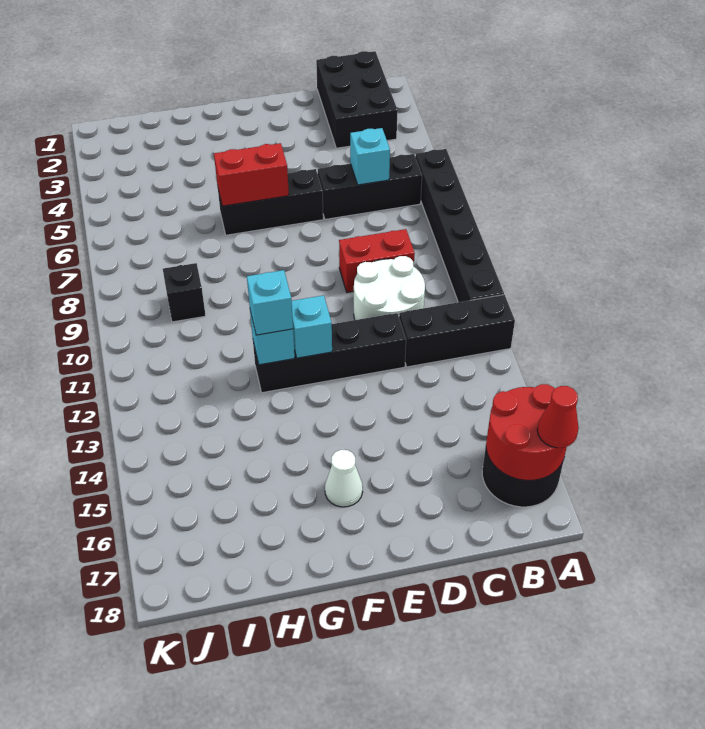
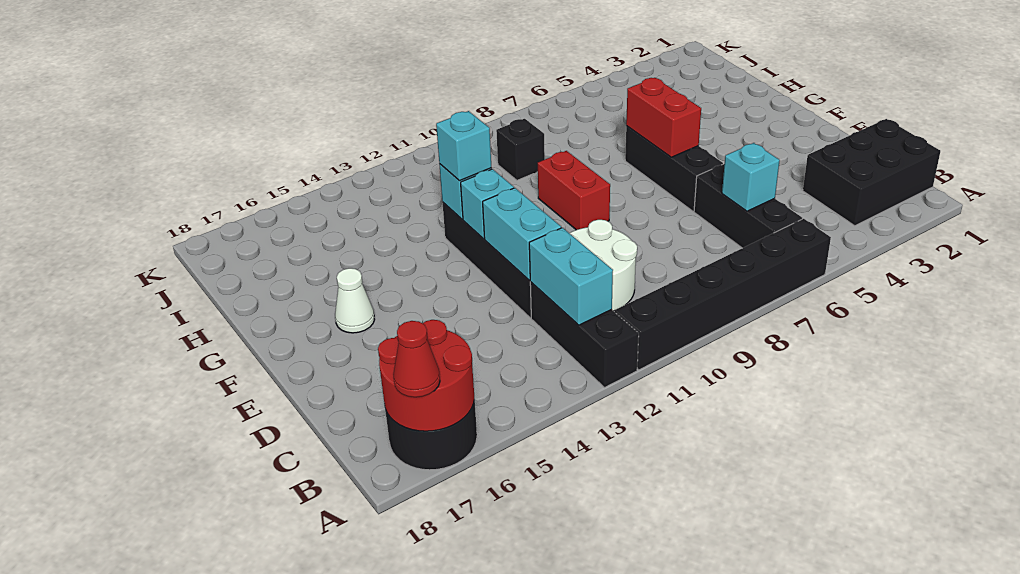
none -> cyan 1x2 brick [529,228,613,325]
red 1x2 brick [339,229,415,292] -> red 1x2 brick moved to [538,151,610,230]
none -> cyan 1x2 brick [483,188,561,280]

